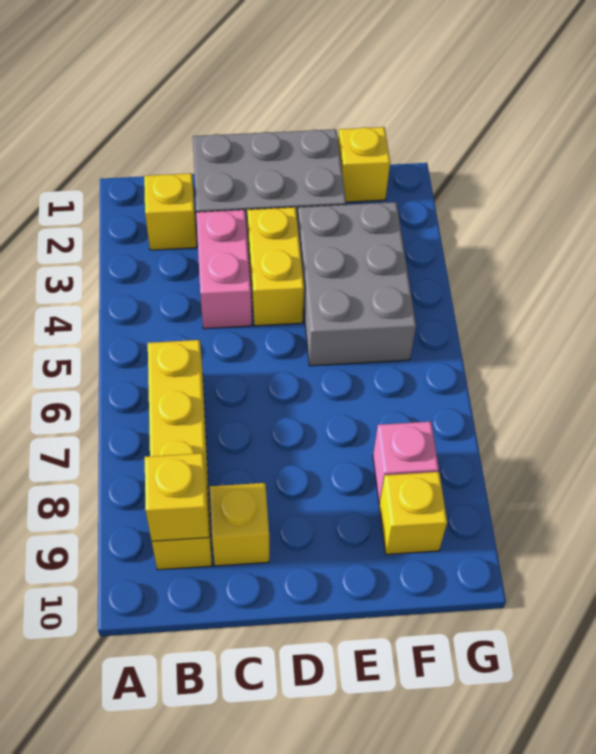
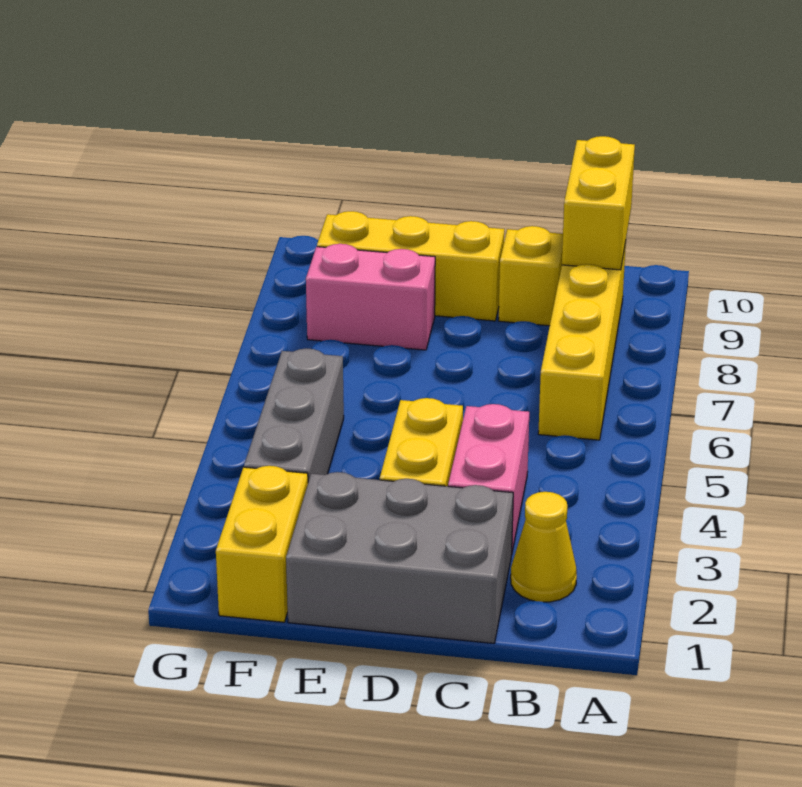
yellow 1x1 brick [144,173,197,250] -> yellow 1x1 cone [511,492,577,602]
yellow 1x1 brick [145,453,209,541] -> yellow 1x2 brick [562,136,635,270]
grey 2x3 brick [298,202,416,366] -> grey 1x3 brick [244,348,344,482]
yellow 1x1 brick [338,127,390,202] -> yellow 1x2 brick [216,466,308,622]
pink 1x1 brick [373,421,439,503] -> pink 1x2 brick [306,244,435,350]
yellow 1x1 brick [379,472,447,554] -> yellow 1x3 brick [317,211,504,321]

